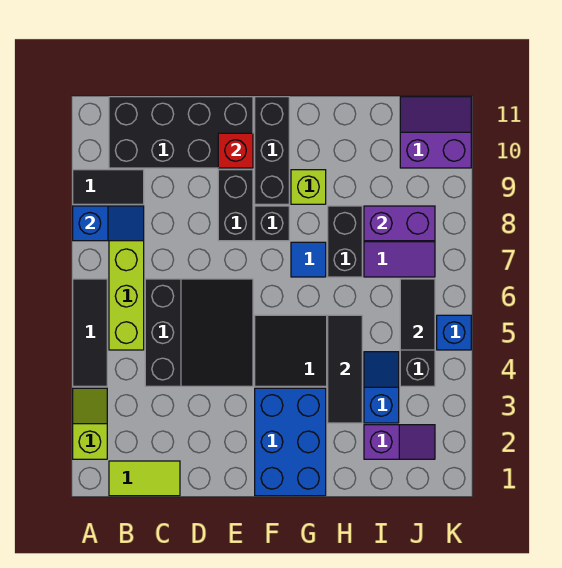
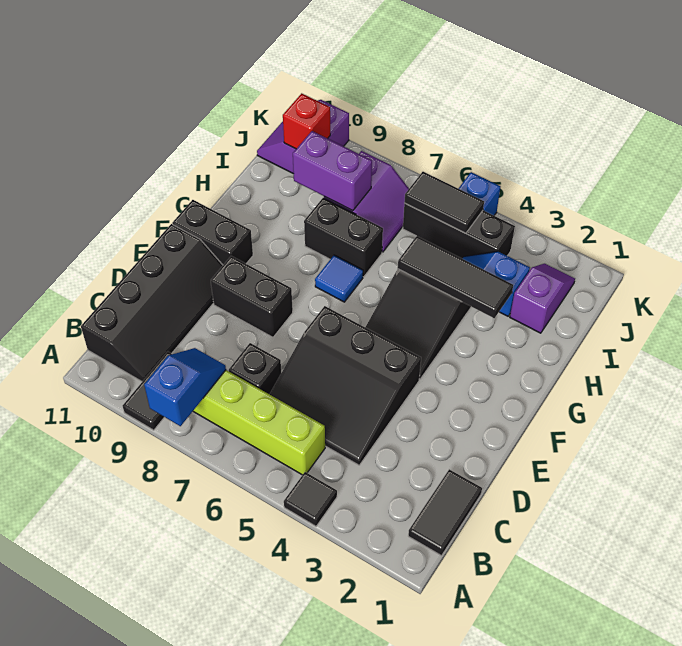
lime 1x2 slope [73,388,107,459] -> none
black 1x3 tile [73,279,107,386] -> black 1x1 tile [284,472,337,526]
lime 1x2 tile [109,461,180,496] -> black 1x2 tile [408,469,482,556]
black 2x4 brick [109,97,253,168] -> black 2x4 slope [81,224,223,382]
black 3x3 slope [145,279,253,386] -> black 3x3 slope turned to [270,306,421,465]
red 1x1 brick [218,133,253,168] -> red 1x1 brick moved to [283,93,330,149]
blue 2x3 brick [255,388,326,496] -> none
black 1x1 brick [255,206,289,241] -> black 1x1 brick moved to [229,343,281,394]
black 1x3 brick [255,97,289,204] -> black 1x2 brick [172,200,253,265]
lime 1x1 brick [291,170,326,204] -> none
purple 1x2 brick [364,206,435,241] -> purple 1x2 brick turned to [293,131,372,211]

